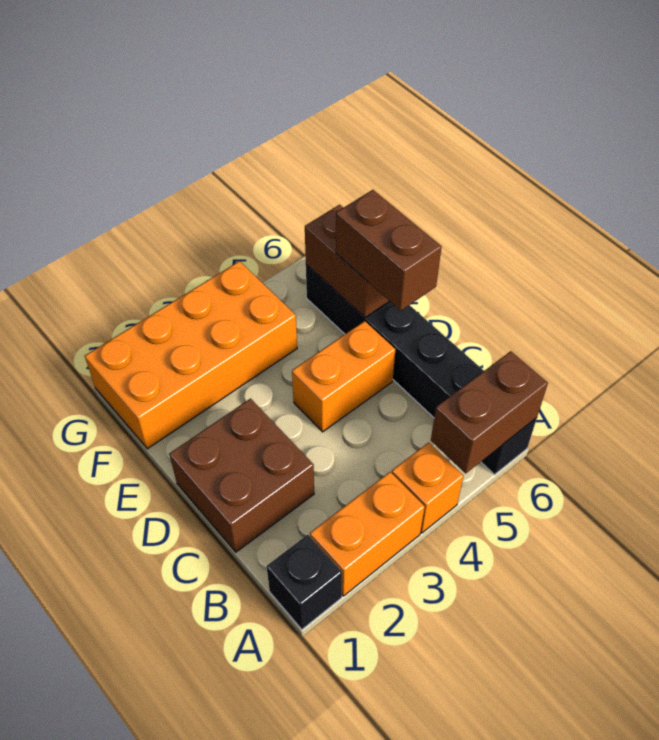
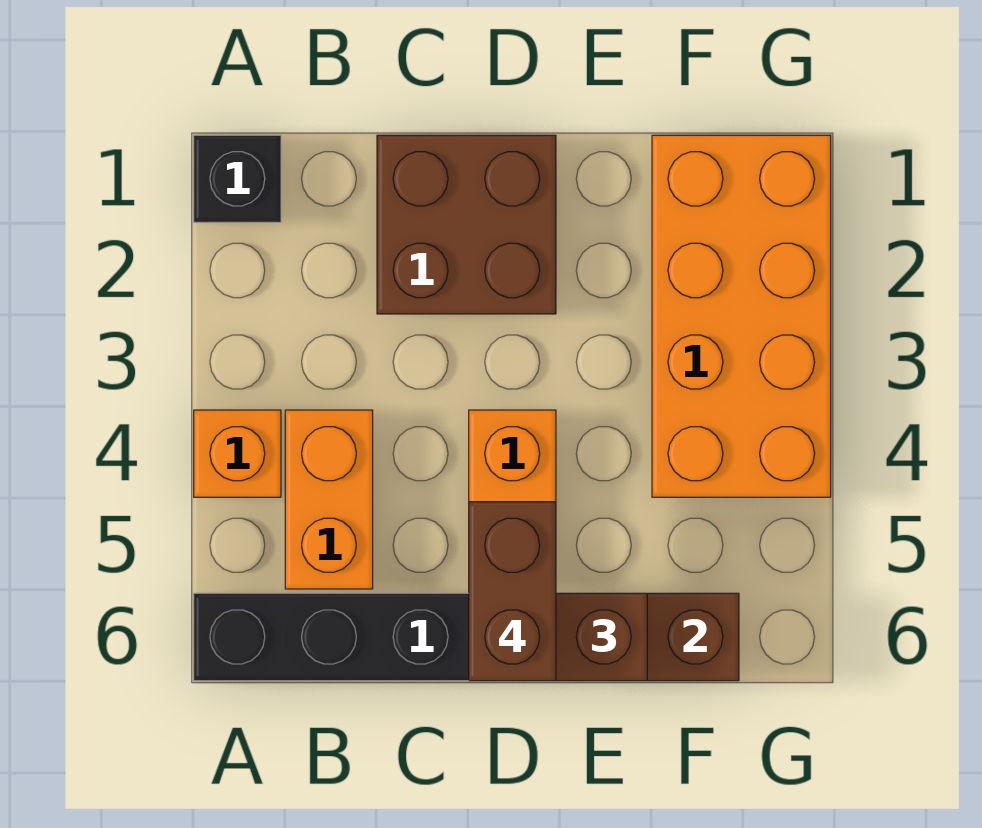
orange 1x2 brick [310,472,425,596] -> orange 1x2 brick moved to [285,410,373,589]
brown 1x2 brick [431,351,548,473] -> brown 1x2 brick moved to [469,502,556,681]

